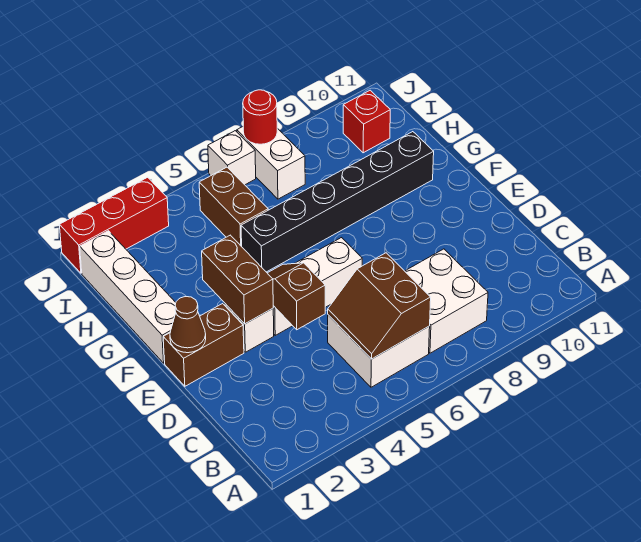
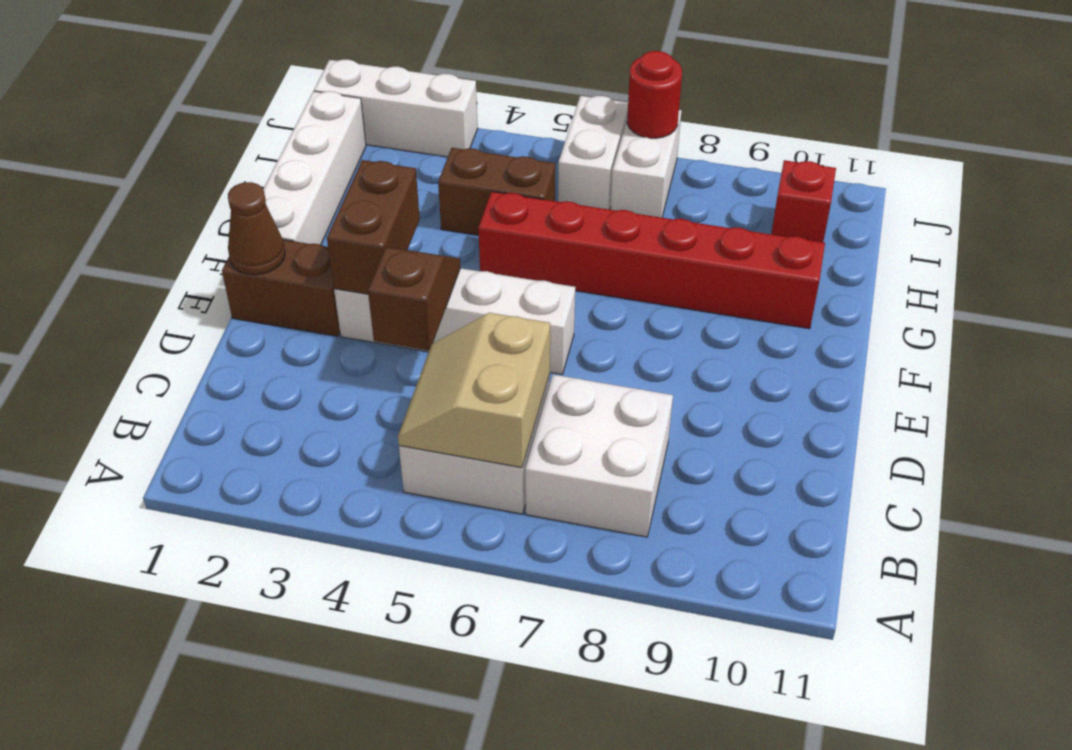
brown 2x2 slope [328,253,431,359] -> tan 2x2 slope [398,313,550,468]
black 1x6 brick [241,132,434,272] -> red 1x6 brick [478,192,825,329]
brown 1x2 brick [199,167,268,247] -> brown 1x2 brick turned to [438,148,555,235]
red 1x3 brick [60,177,169,273] -> white 1x3 brick [314,59,478,157]
white 1x1 brick [208,131,256,185] -> white 1x2 brick [558,96,628,210]

